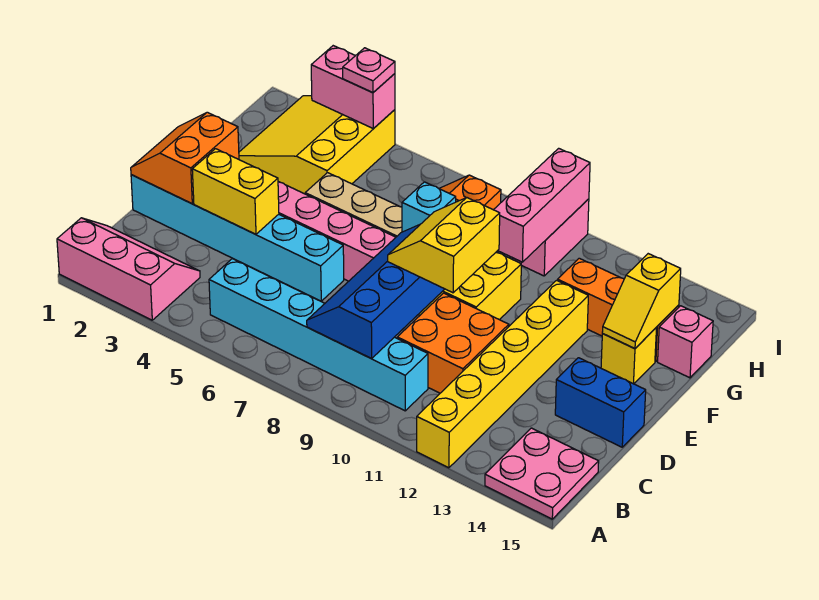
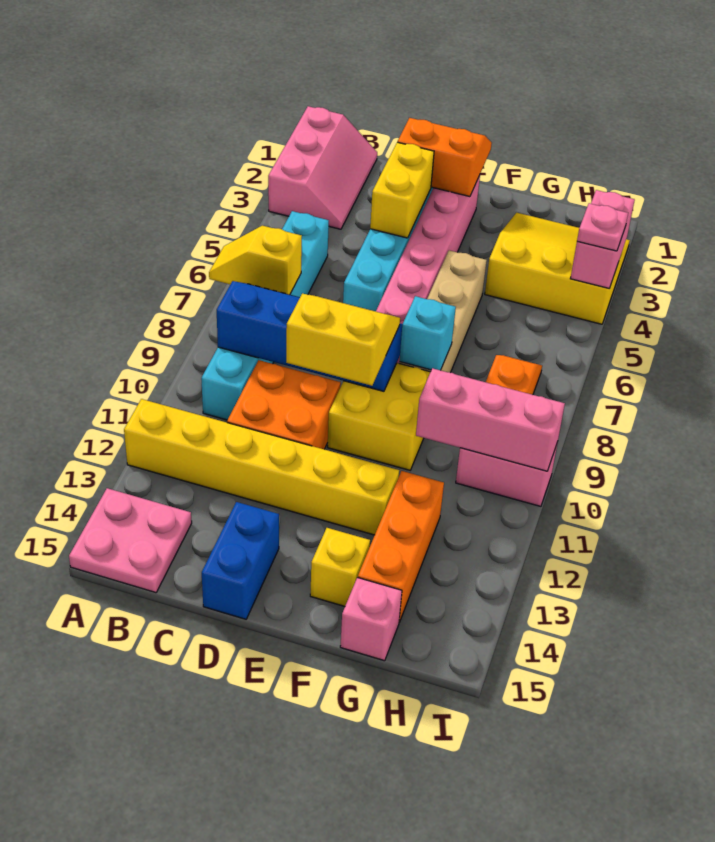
yellow 1x2 slope [602,254,681,349] -> yellow 1x2 slope moved to [209,226,302,295]

